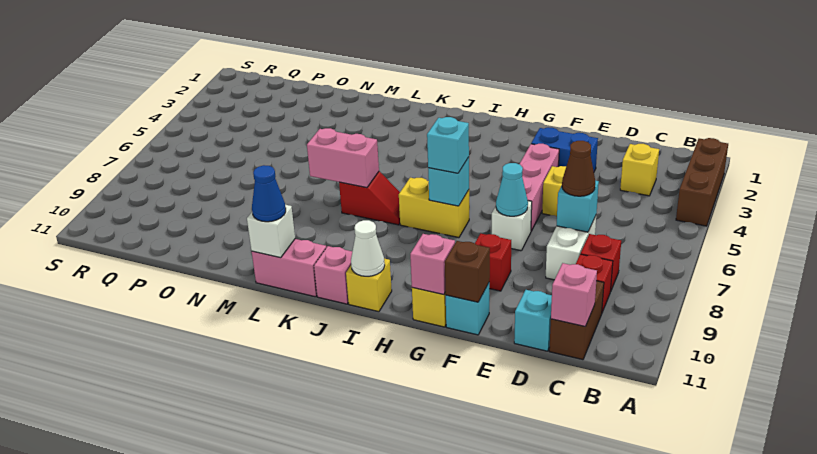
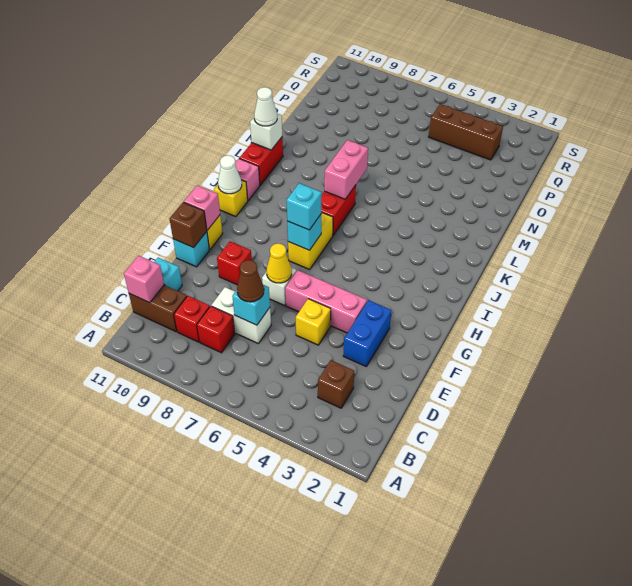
brown 1x3 brick [676,138,728,226] -> brown 1x3 brick moved to [429,104,503,160]
yellow 1x1 brick [620,144,659,196] -> brown 1x1 brick [318,360,354,408]
cyan 1x1 cone [496,163,528,216] -> yellow 1x1 cone [267,243,292,283]
red 1x2 slope [339,171,400,225] -> red 1x2 brick [321,185,356,235]
pink 1x2 brick [252,239,326,297] -> red 1x2 brick [239,137,283,185]
blue 1x1 cone [252,165,286,222] -> white 1x1 cone [254,87,277,126]

